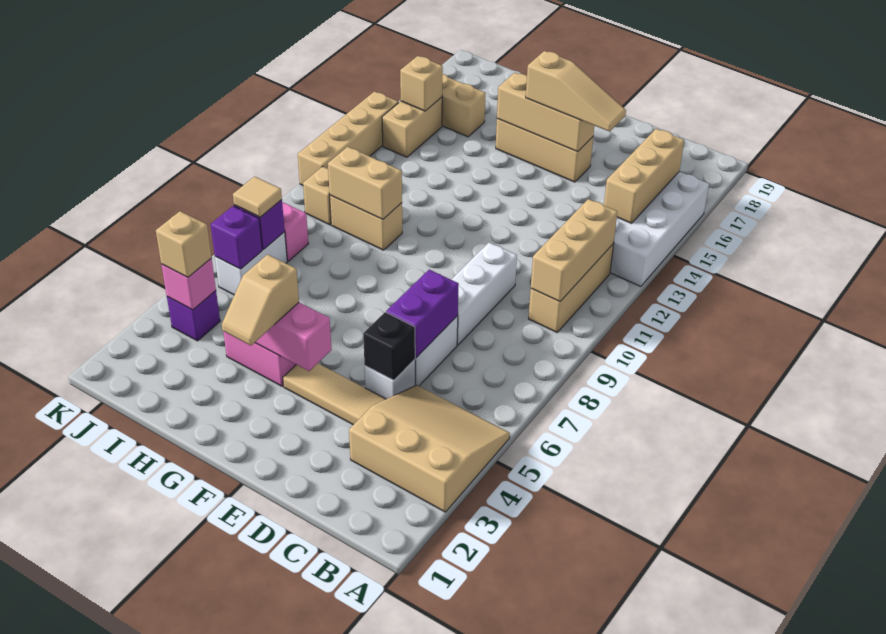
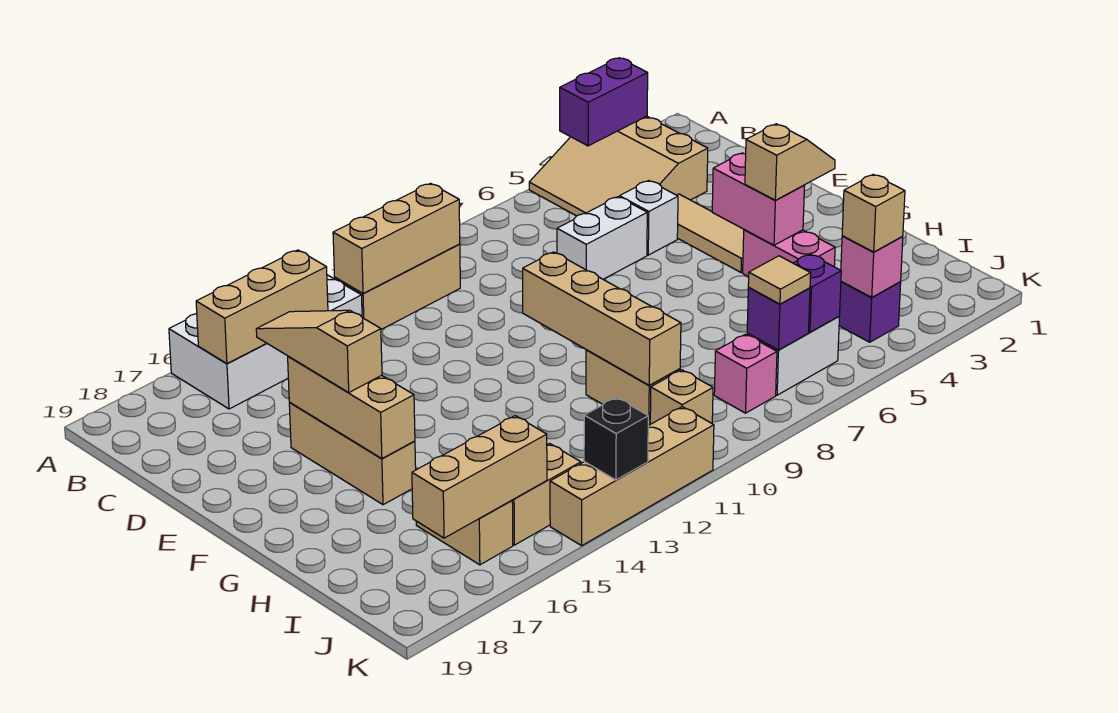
black 1x1 brick [363,312,415,380] -> black 1x1 brick moved to [584,397,648,480]
purple 1x2 brick [386,270,459,358] -> purple 1x2 brick moved to [560,58,648,146]
white 1x3 brick [451,242,517,345] -> none
tan 1x2 brick [328,147,402,220] -> tan 1x4 brick [523,252,681,385]
tan 1x1 brick [400,56,443,111] -> tan 1x3 brick [412,416,547,538]

